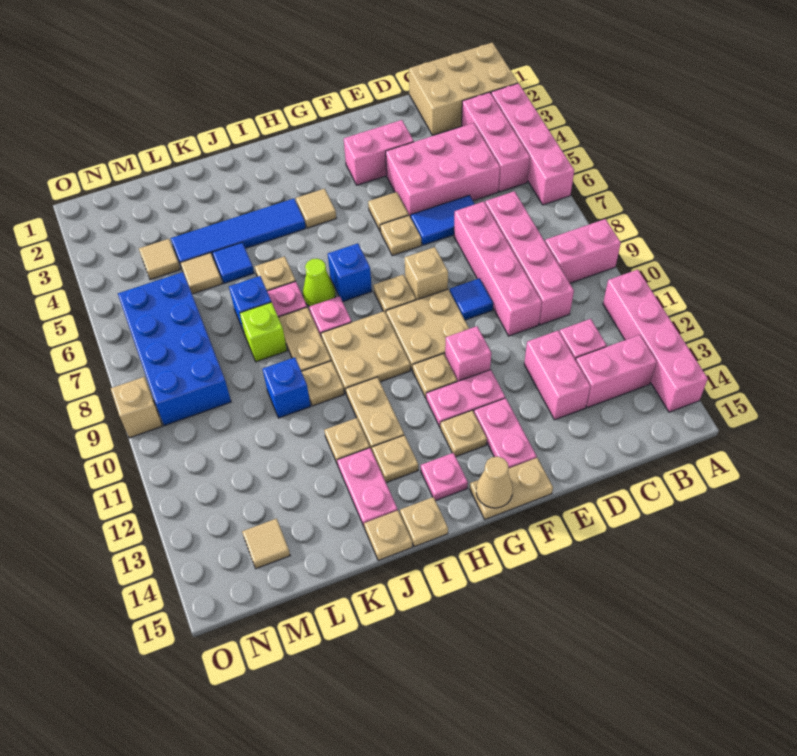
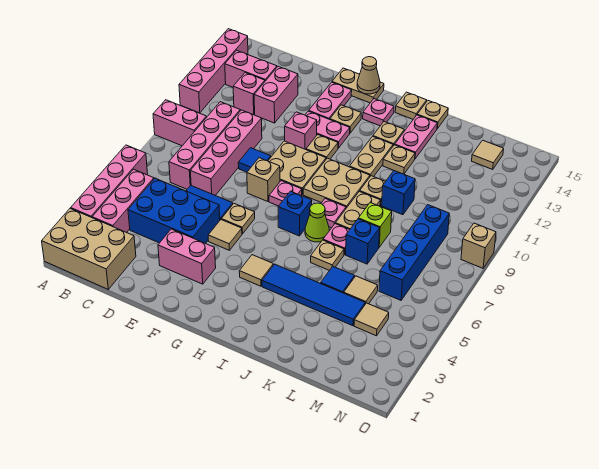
pink 2x3 brick [386,123,500,217] -> blue 2x3 brick [128,178,220,244]
tan 1x1 plate [374,275,416,313] -> pink 1x1 plate [269,181,302,206]
blue 2x4 brick [118,272,231,426] -> blue 1x4 brick [379,205,449,300]

